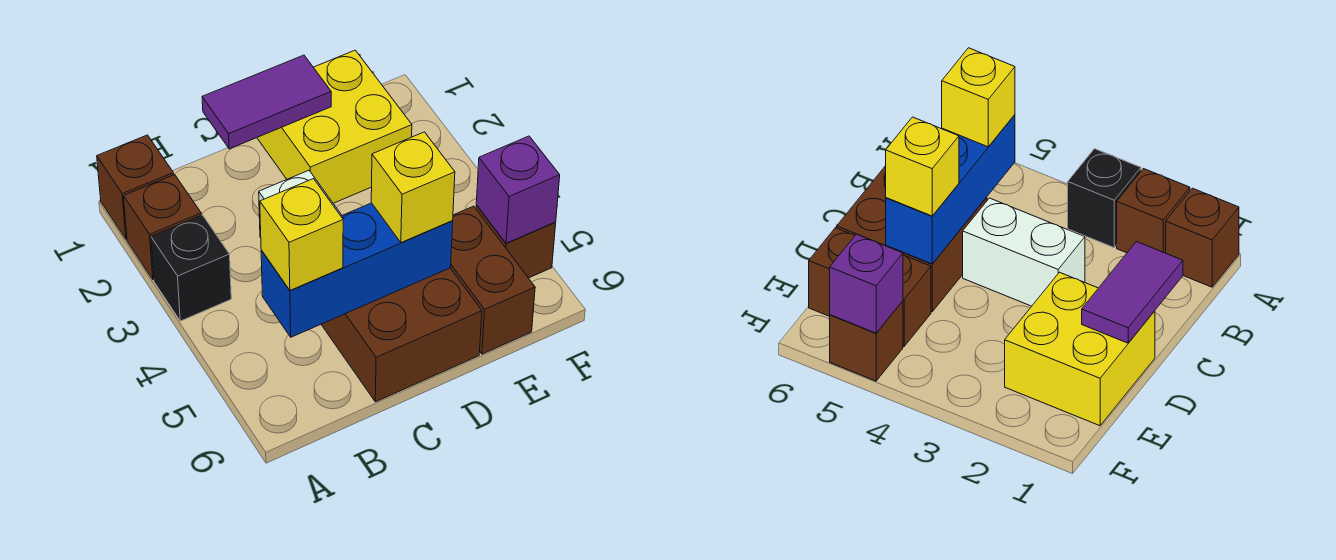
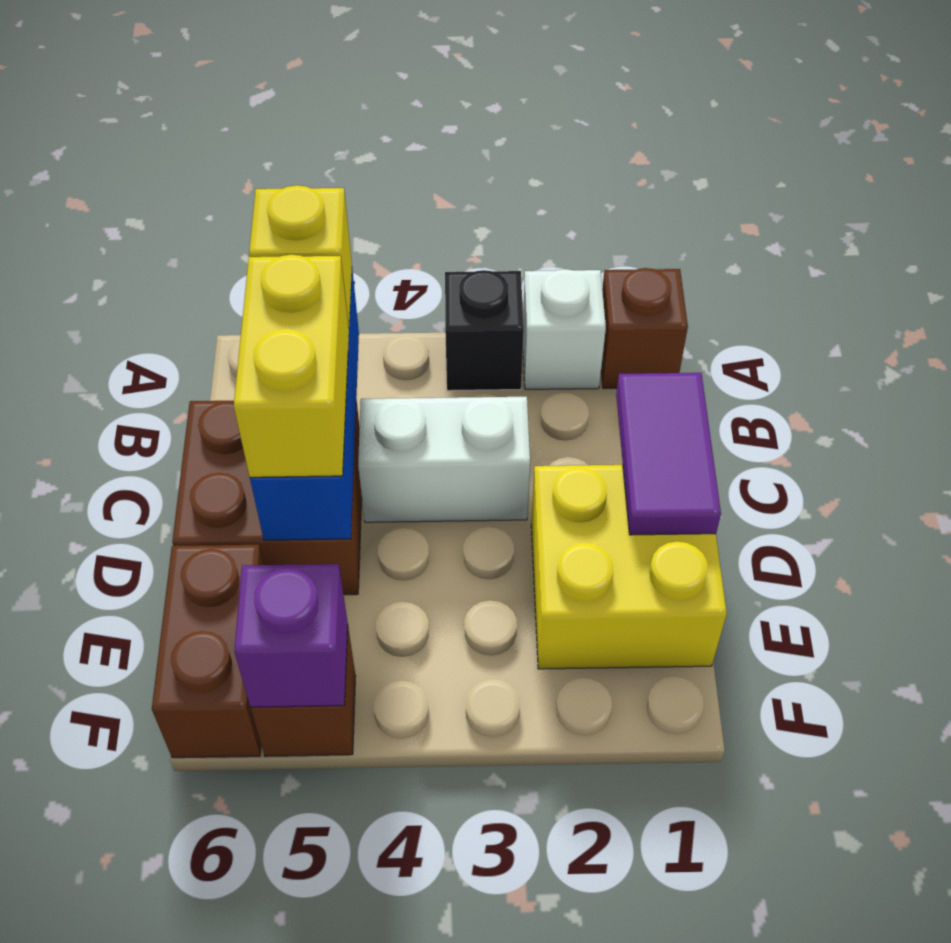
brown 1x1 brick [124,175,201,280] -> white 1x1 brick [523,269,606,389]
yellow 1x1 brick [371,132,455,243] -> yellow 1x2 brick [234,255,349,477]
brown 1x2 brick [451,206,535,354] -> brown 1x2 brick turned to [152,545,264,758]

